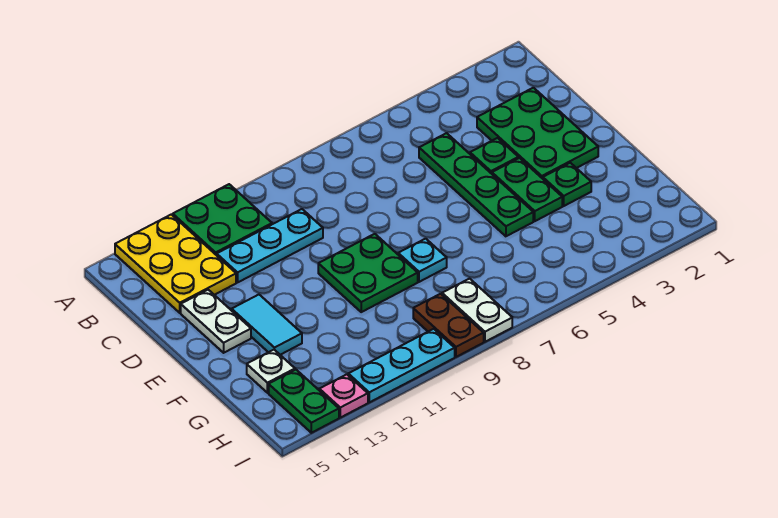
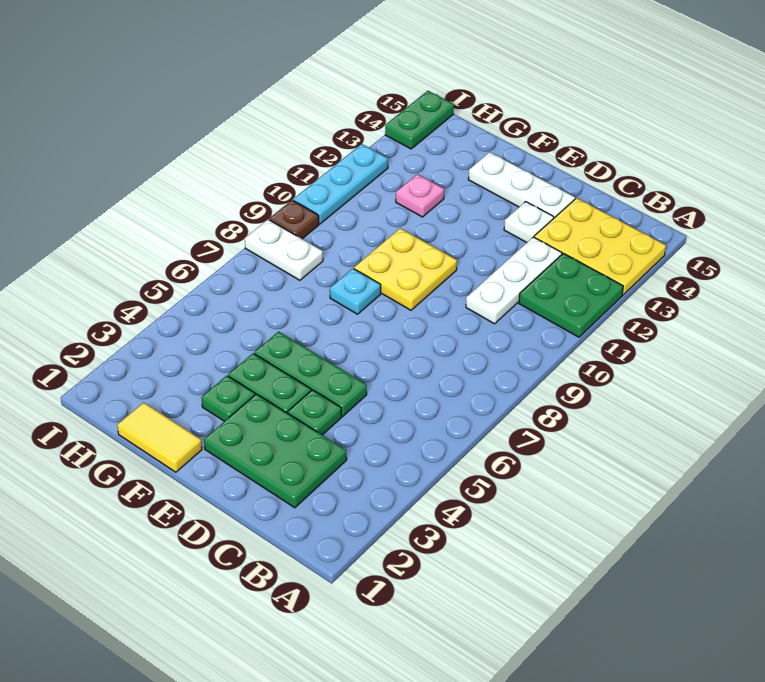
green 1x4 plate [419,133,533,236] -> green 1x3 plate [254,331,367,416]
cyan 1x3 plate [217,209,323,282] -> white 1x3 plate [466,237,562,324]
white 1x2 plate [181,290,251,353] -> white 1x3 plate [468,152,575,218]
green 2x2 plate [318,234,418,312] -> yellow 2x2 plate [354,228,457,310]
cyan 1x2 tile [232,295,302,355] -> none
none -> yellow 1x2 tile [117,402,202,472]
white 1x1 plate [247,350,295,393] -> white 1x1 plate moved to [504,202,554,242]
brown 1x2 plate [413,294,484,357] -> brown 1x1 plate [269,200,319,239]
green 1x2 plate [269,370,339,433] -> green 1x2 plate turned to [385,91,454,149]
pink 1x1 plate [319,374,368,418] -> pink 1x1 plate moved to [396,174,444,217]

